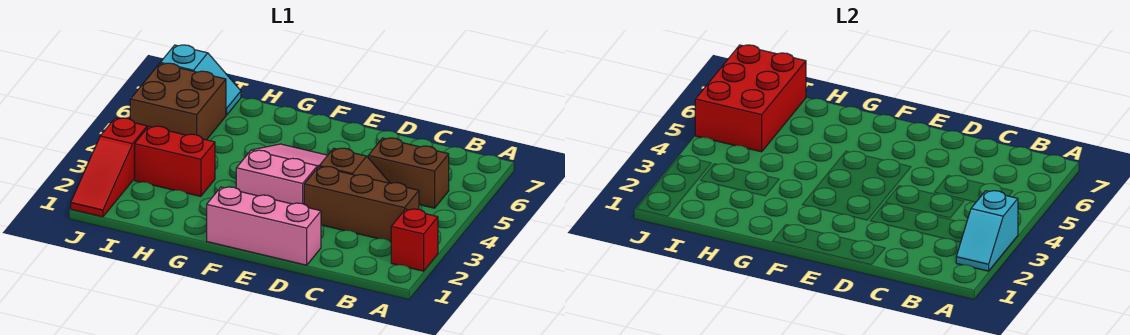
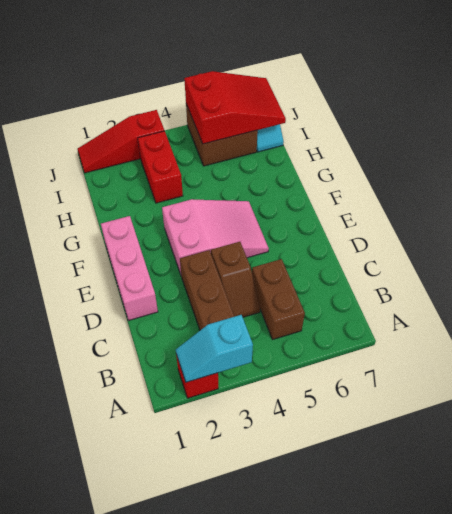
red 2x3 brick [695,45,806,152] -> red 2x3 slope [184,71,286,144]

